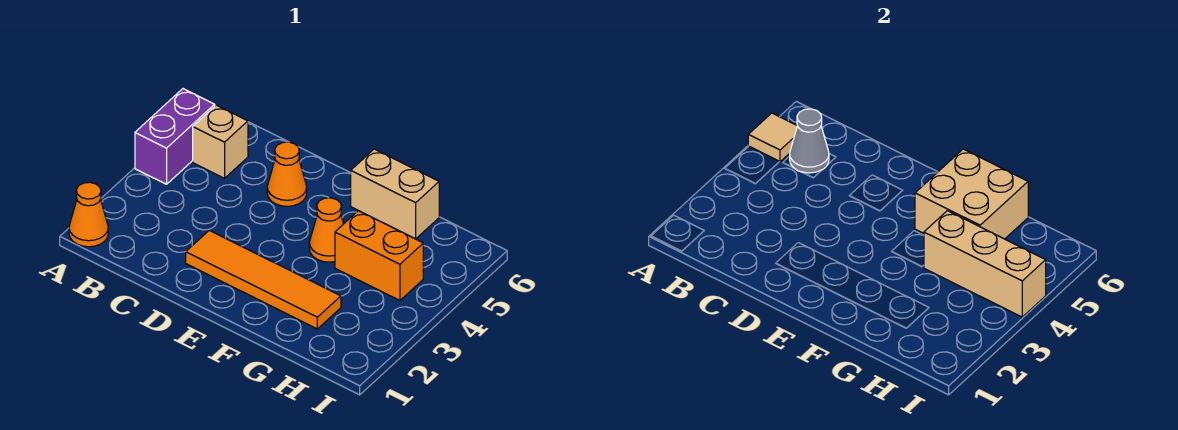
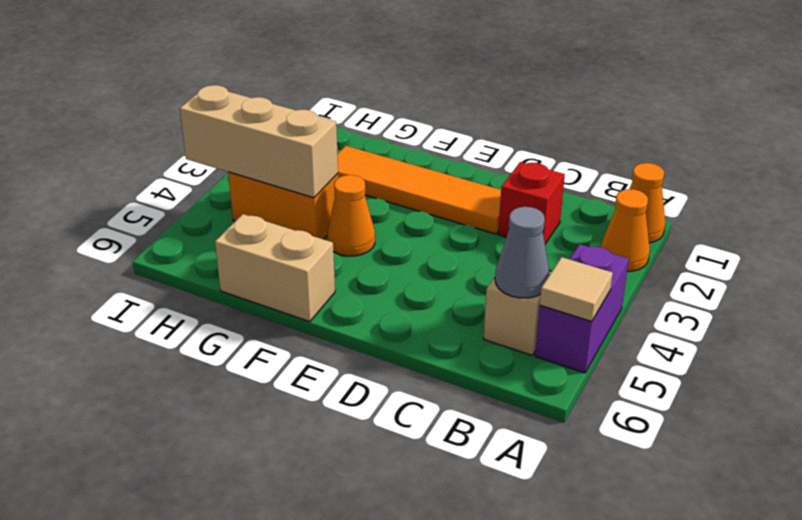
none -> red 1x1 brick [498,162,565,244]
orange 1x1 cone [267,142,307,206] -> orange 1x1 cone moved to [601,189,650,271]
tan 2x2 brick [915,149,1028,239] -> none

